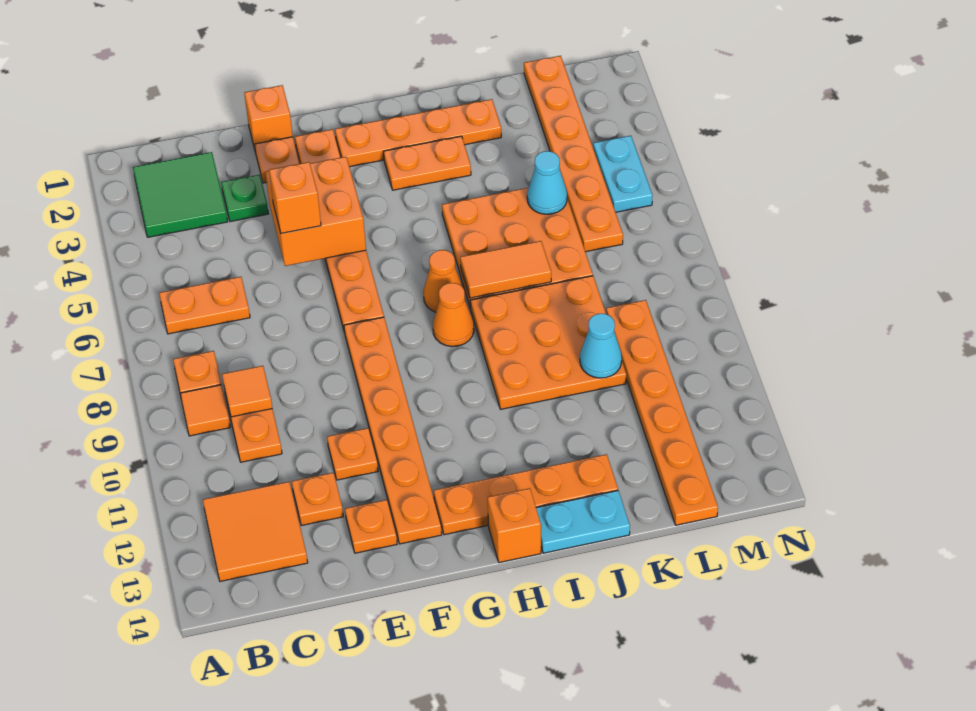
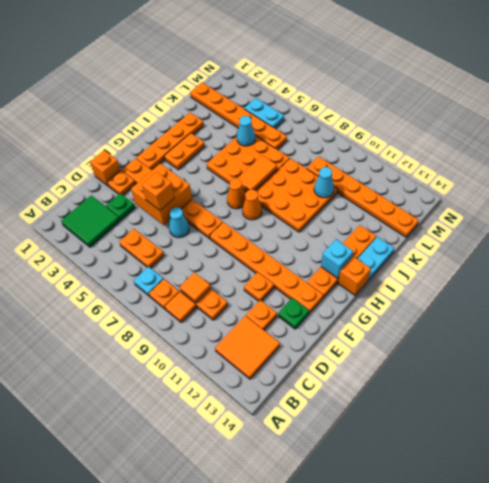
orange 1x2 plate [159,277,250,334] -> orange 1x2 plate turned to [119,229,164,268]
none -> cyan 1x1 plate [133,267,163,296]
none -> cyan 1x1 cone [169,207,189,238]
orange 1x1 plate [345,500,397,553] -> green 1x1 plate [278,298,309,329]
none -> cyan 1x1 brick [321,239,353,278]

